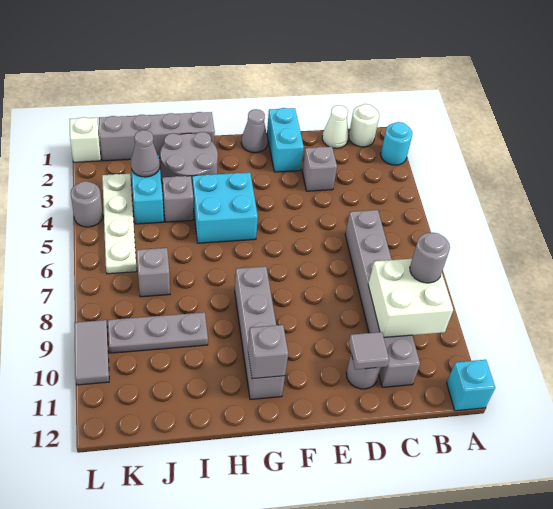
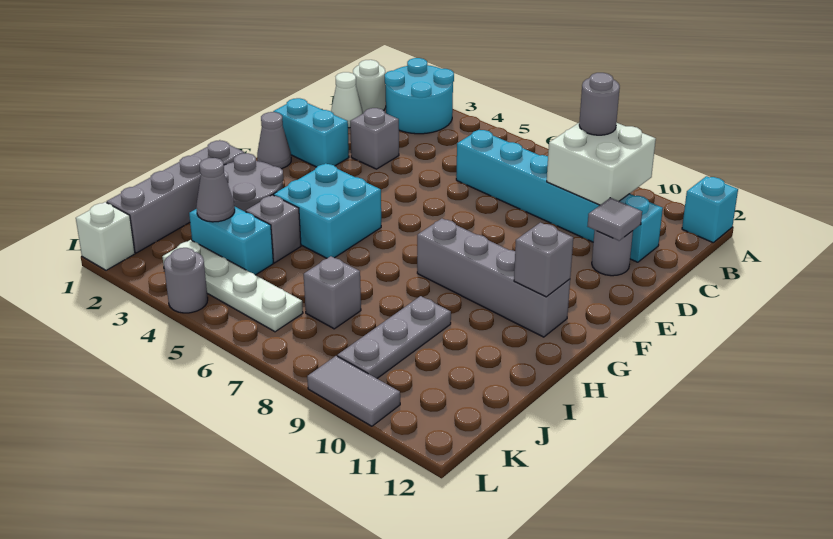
cyan 1x1 round brick [381,122,412,165] -> cyan 2x2 round brick [385,58,454,134]
grey 1x6 brick [345,210,420,387] -> cyan 1x6 brick [456,130,663,262]

